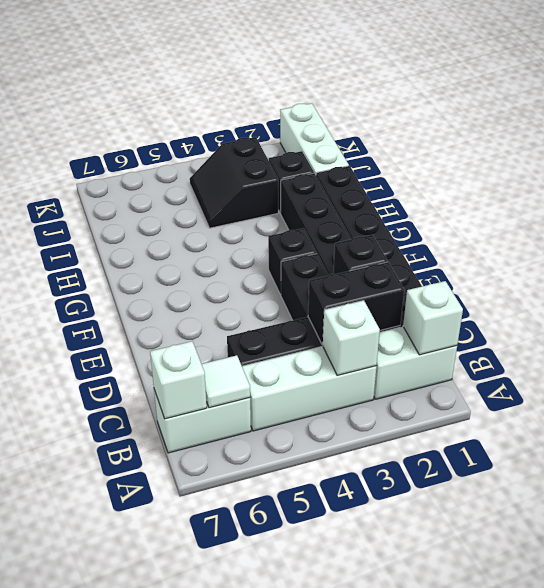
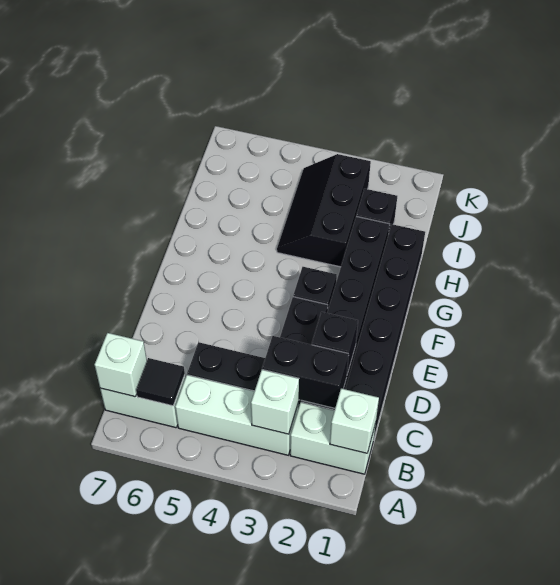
white 1x1 tile [202,355,250,408] -> black 1x1 tile [136,358,185,406]
white 1x3 brick [280,103,349,175] -> none
black 2x2 slope [190,137,278,228] -> black 2x3 slope [277,154,371,267]

